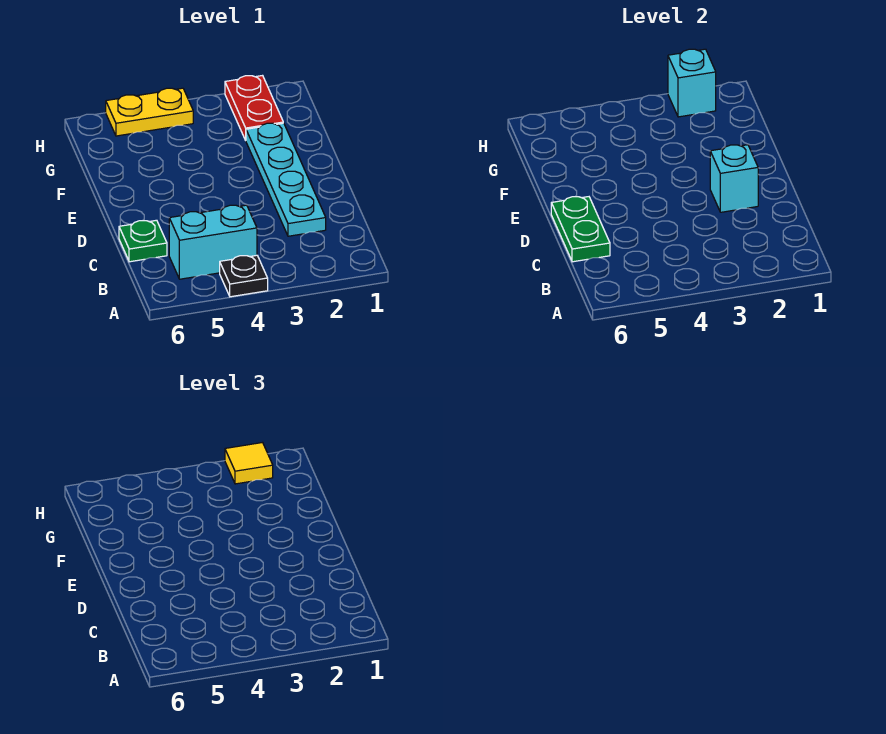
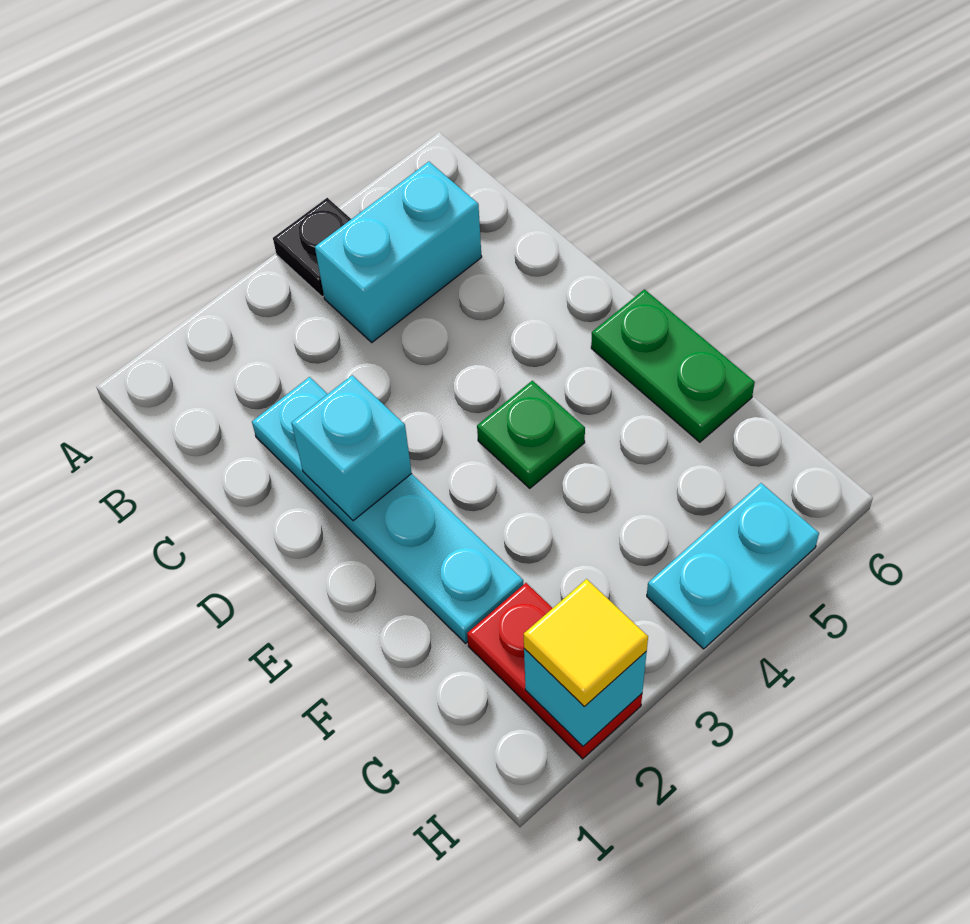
green 1x1 plate [119,220,167,262] -> green 1x1 plate moved to [477,381,585,488]
green 1x2 plate [551,197,610,262] -> green 1x2 plate moved to [591,289,755,442]
yellow 1x2 plate [106,88,193,136] -> cyan 1x2 plate [647,483,819,649]

